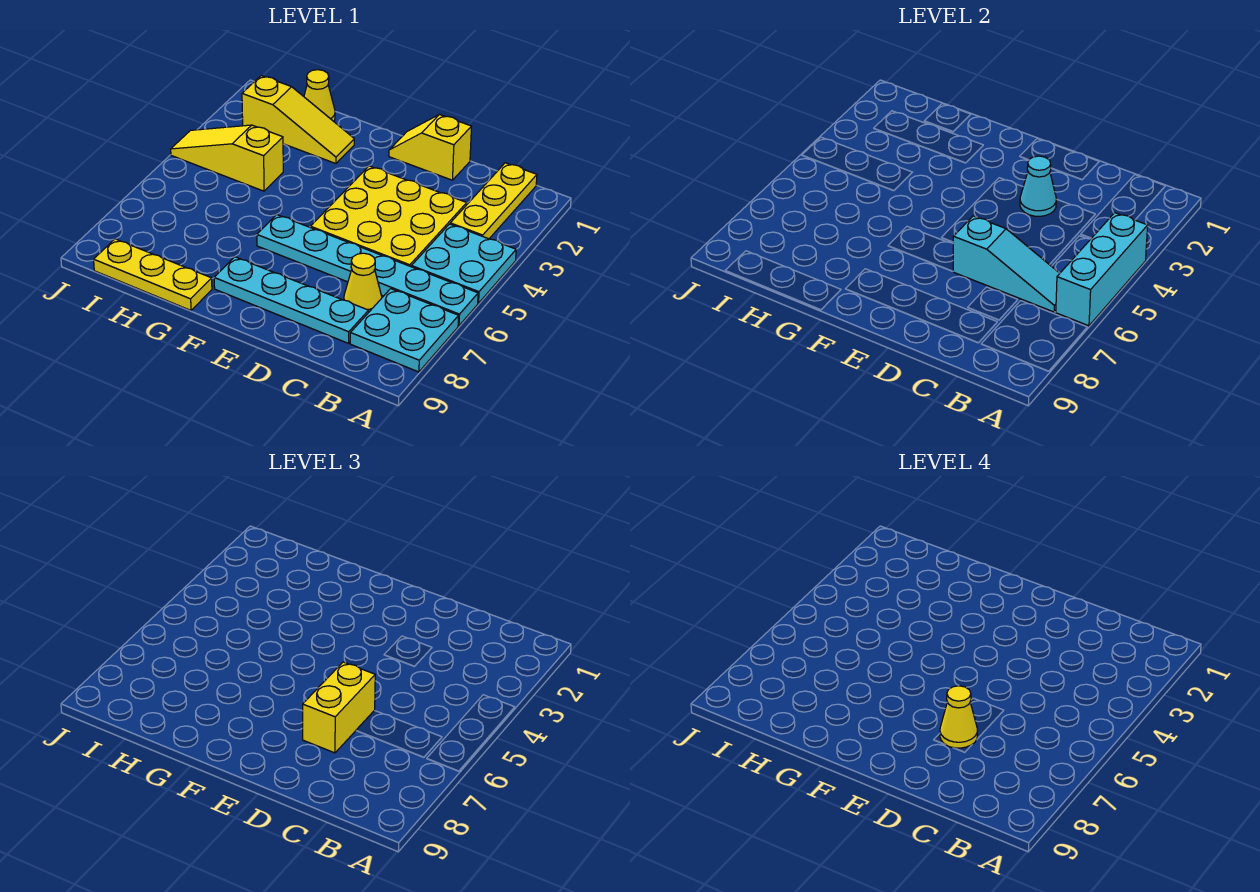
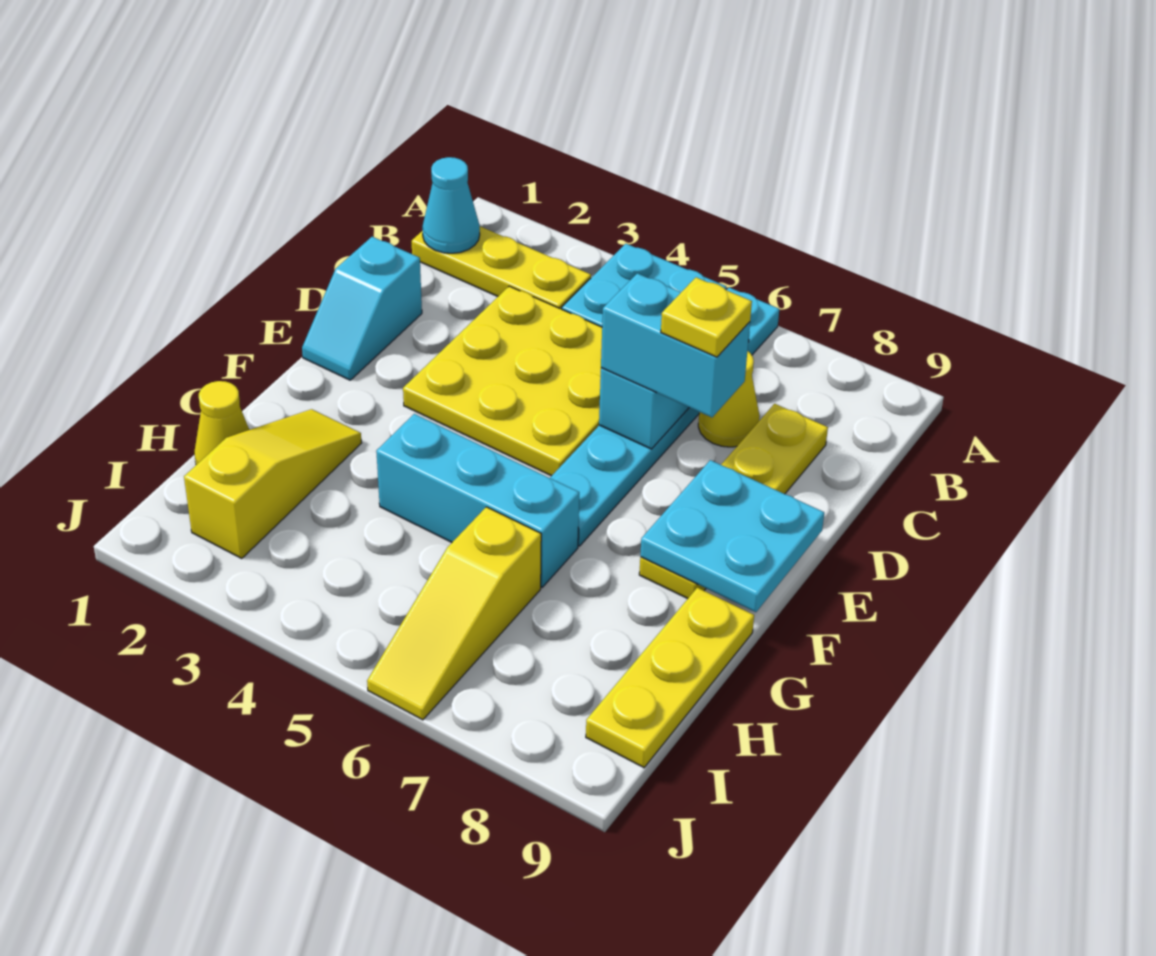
cyan 1x3 brick [1056,213,1148,326] -> cyan 1x3 brick moved to [376,414,579,587]
cyan 2x2 plate [350,289,459,372] -> cyan 2x2 plate moved to [640,460,824,612]
cyan 1x4 plate [214,257,369,343] -> yellow 1x4 plate [639,404,828,599]
yellow 1x2 slope [389,115,472,180] -> cyan 1x2 slope [302,237,422,380]
cyan 1x1 cone [1020,156,1056,216] -> cyan 1x1 cone moved to [422,157,480,253]
yellow 1x2 brick [303,662,375,753] -> cyan 1x2 brick [601,273,750,417]
yellow 1x1 cone [940,686,978,748] -> yellow 1x1 plate [661,277,752,357]
yellow 1x3 slope [171,125,283,191] -> yellow 1x3 slope moved to [367,507,541,720]

